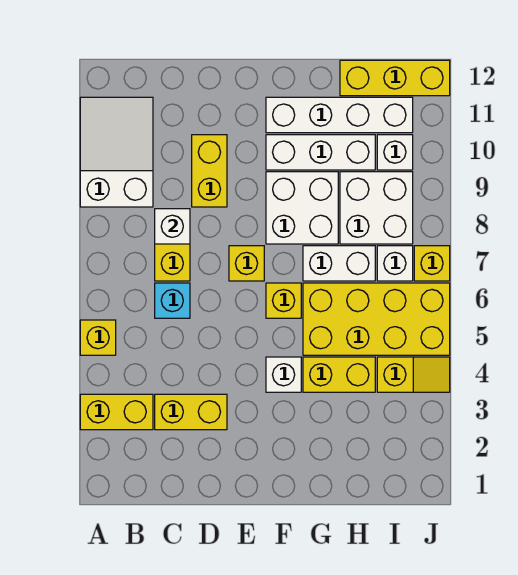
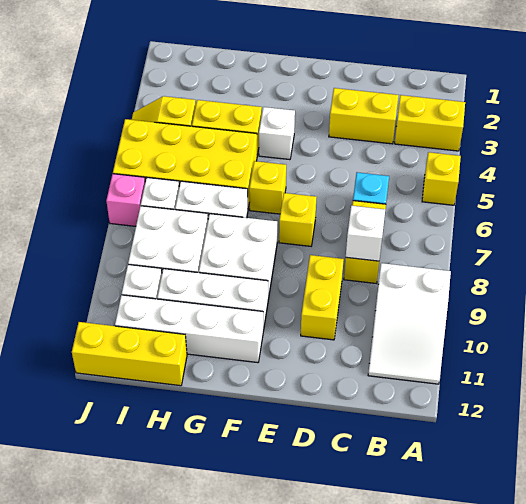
yellow 1x1 brick [414,246,450,281] -> pink 1x1 brick [106,174,145,226]

